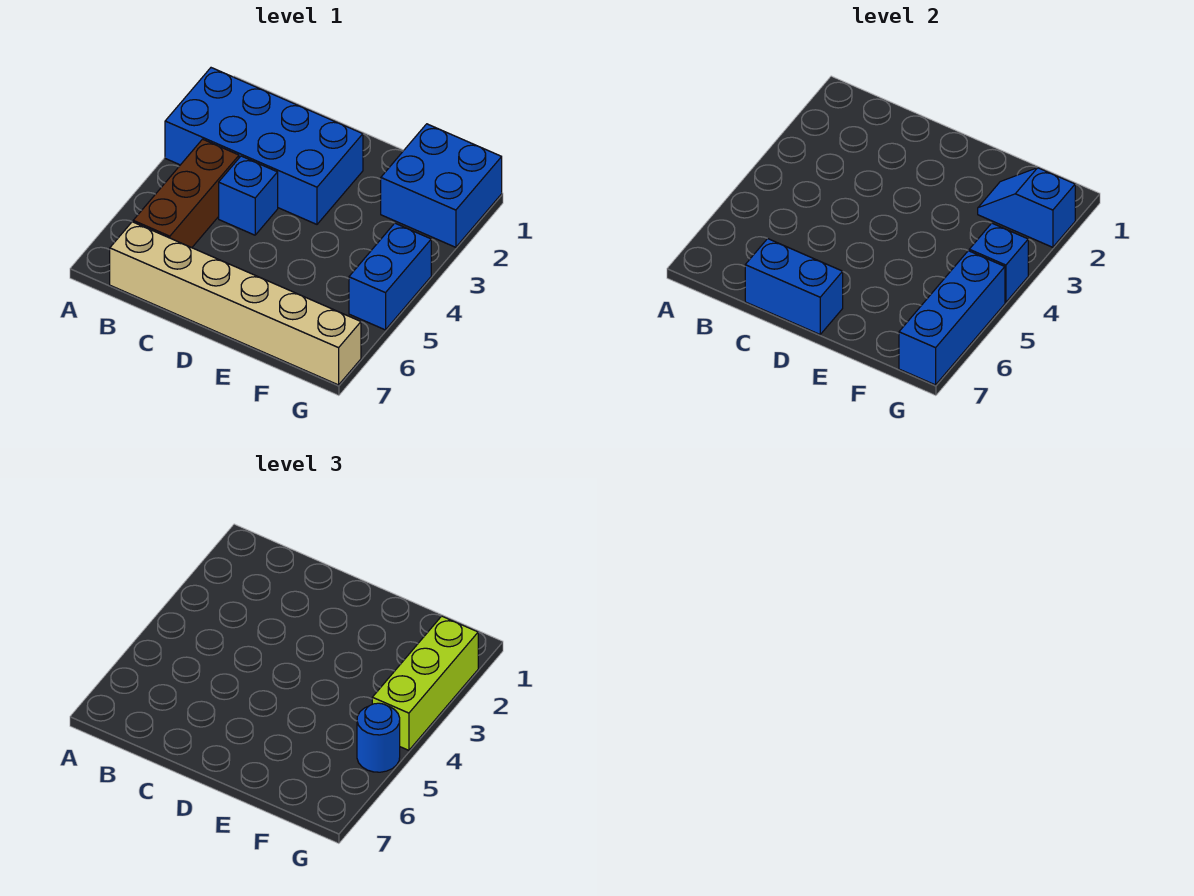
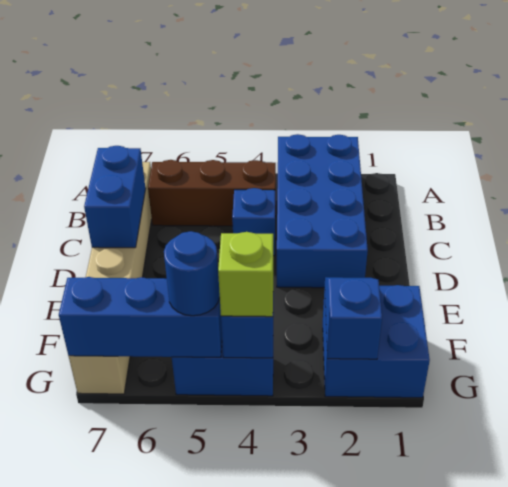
lime 1x3 brick [372,616,478,750] -> lime 1x1 brick [218,232,273,317]

